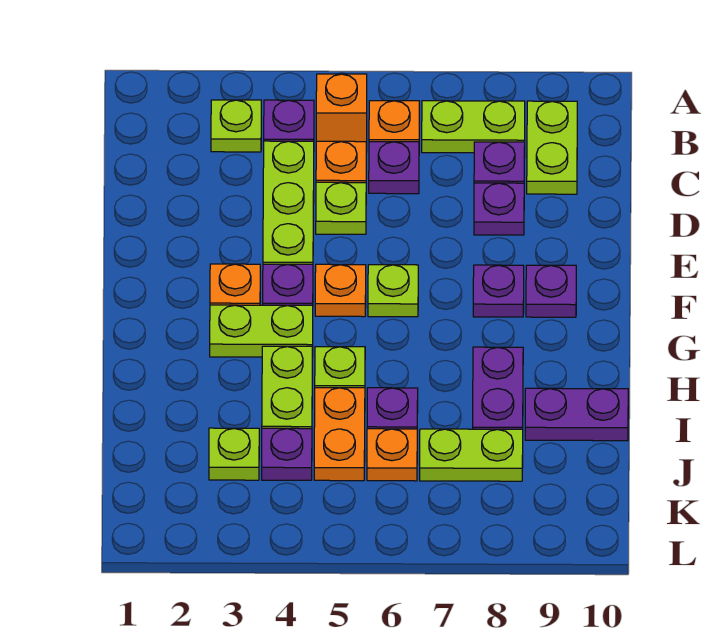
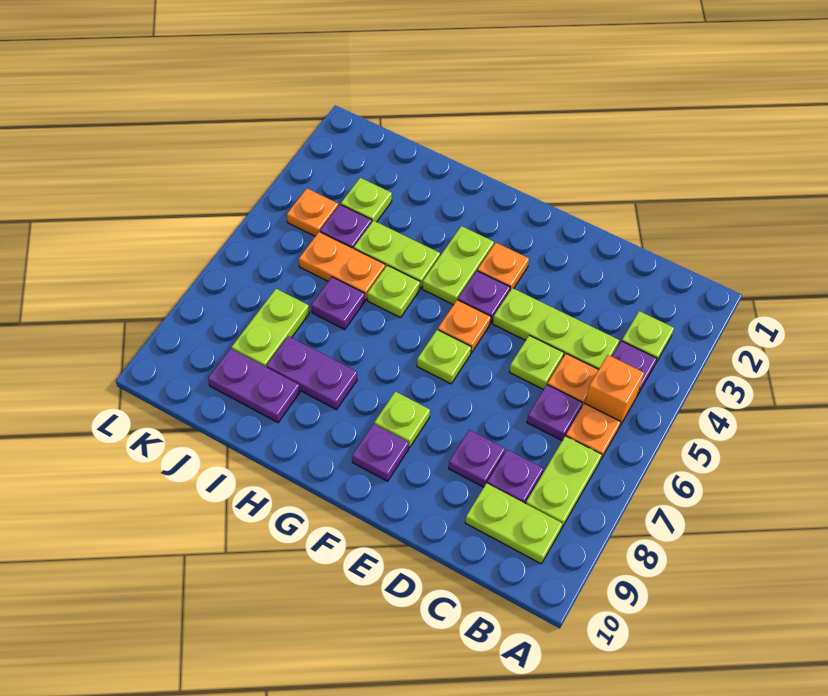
purple 1x1 plate [473,265,524,317] -> lime 1x1 plate [374,392,430,448]
purple 1x2 plate [525,388,628,441] -> purple 1x2 plate turned to [208,349,300,422]
orange 1x1 plate [367,429,417,481] -> orange 1x1 plate moved to [287,189,338,236]

